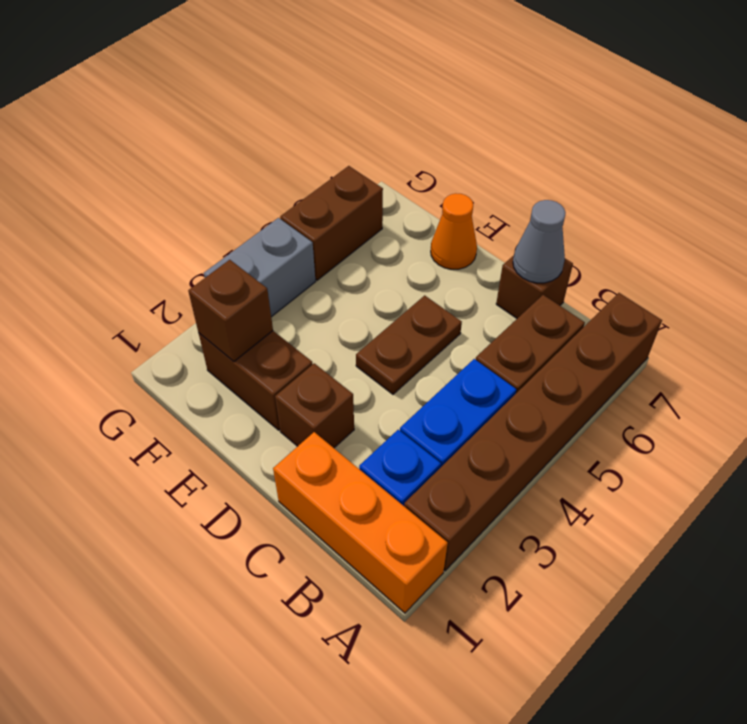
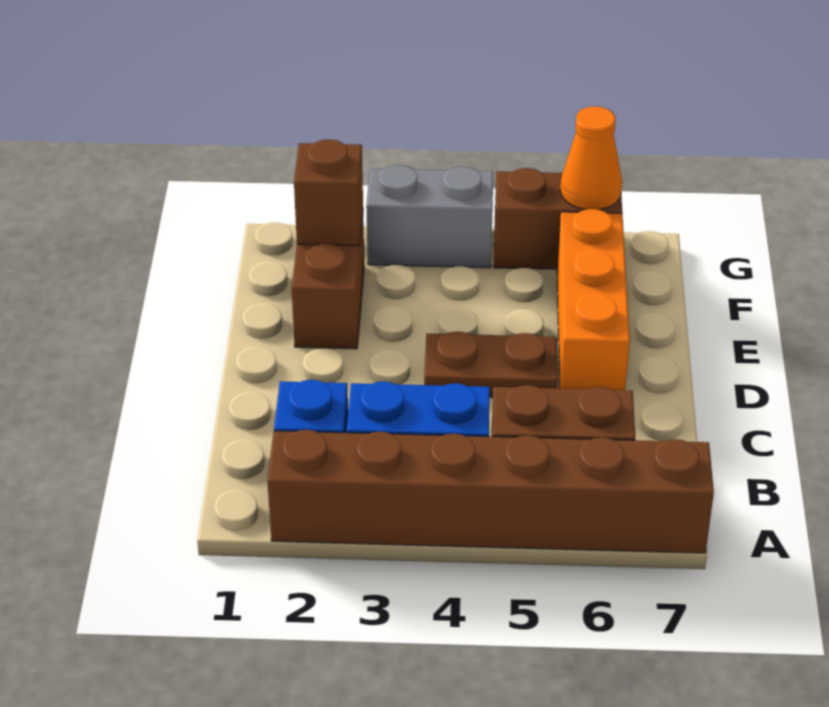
orange 1x3 brick [273,432,448,613] -> orange 1x3 brick moved to [557,209,630,390]
brown 1x1 brick [496,256,573,318] -> none
grey 1x1 cone [513,200,566,283] -> none
brown 1x1 brick [275,363,354,448] -> none
orange 1x1 cone [431,193,477,269] -> orange 1x1 cone moved to [560,106,622,210]

